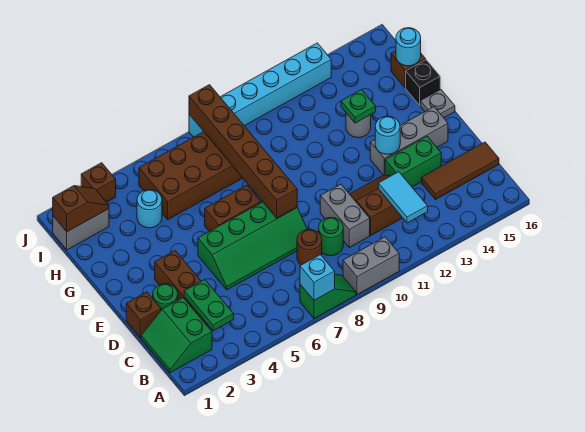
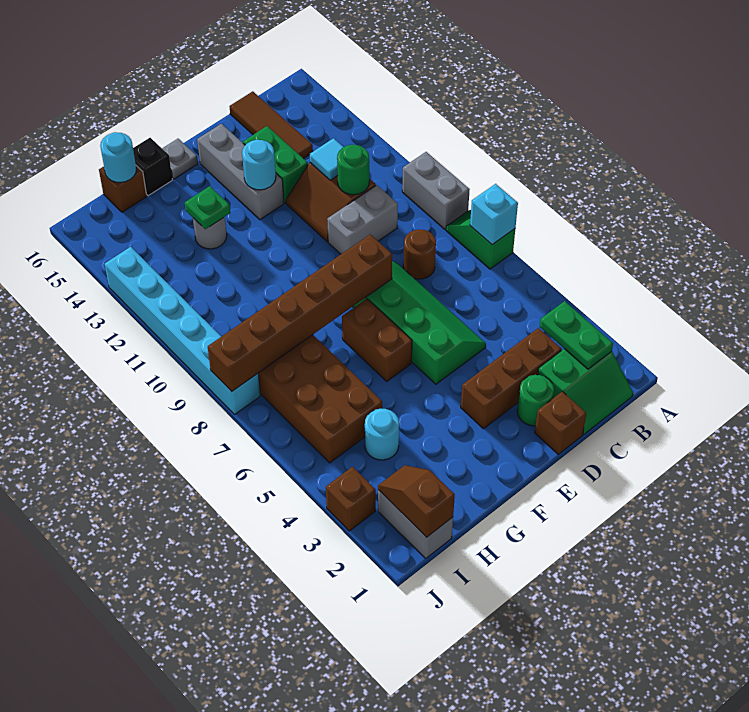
green 1x2 plate [184,280,234,331] -> green 1x2 plate turned to [540,301,613,369]
cyan 1x2 tile [378,172,428,223] -> cyan 1x1 tile [310,138,343,180]
green 1x1 round brick [319,218,343,256] -> green 1x1 round brick moved to [337,145,369,195]

